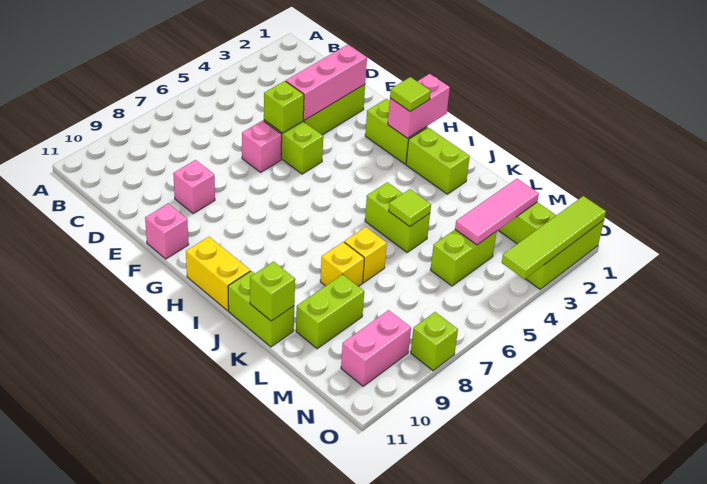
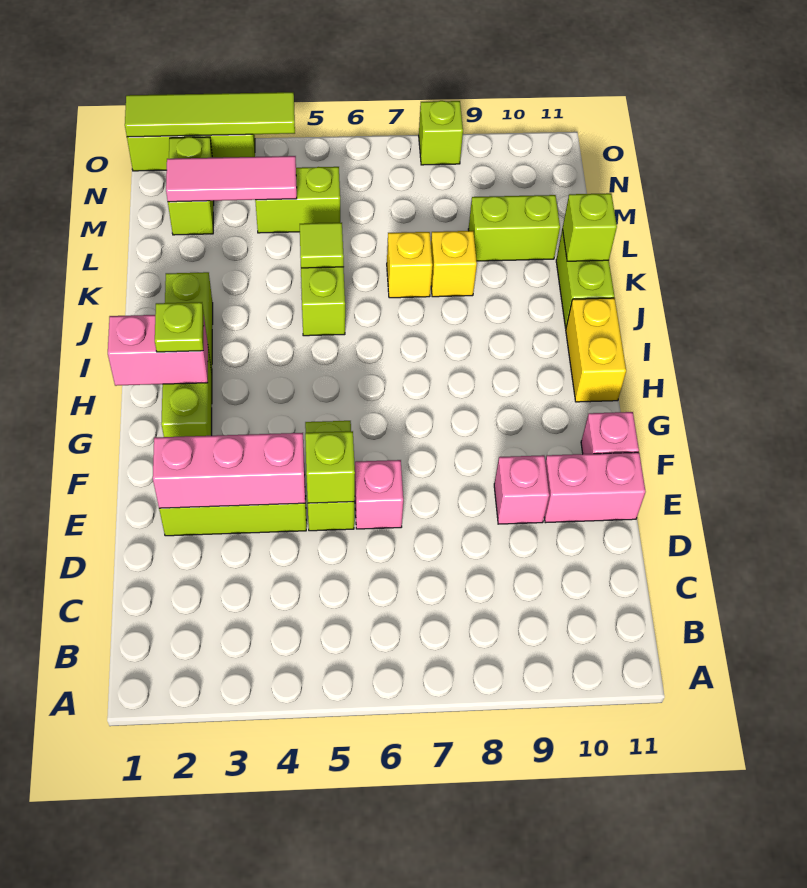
lime 1x1 tile [390,77,431,111] -> lime 1x1 plate [155,302,204,352]
pink 1x2 brick [341,310,411,386] -> pink 1x2 brick moved to [544,452,646,523]

